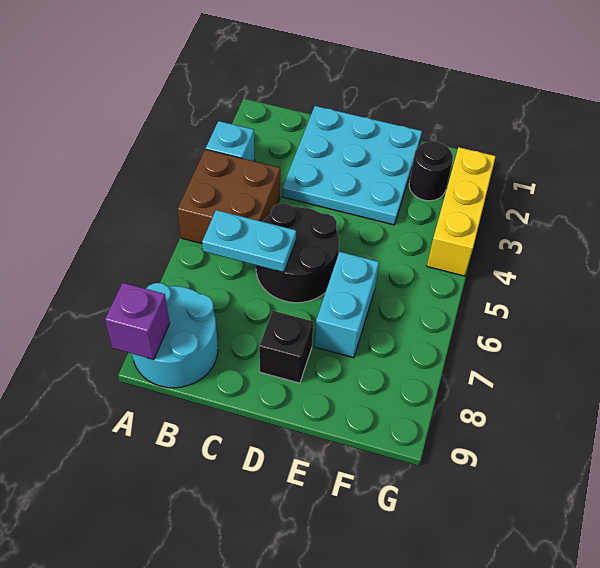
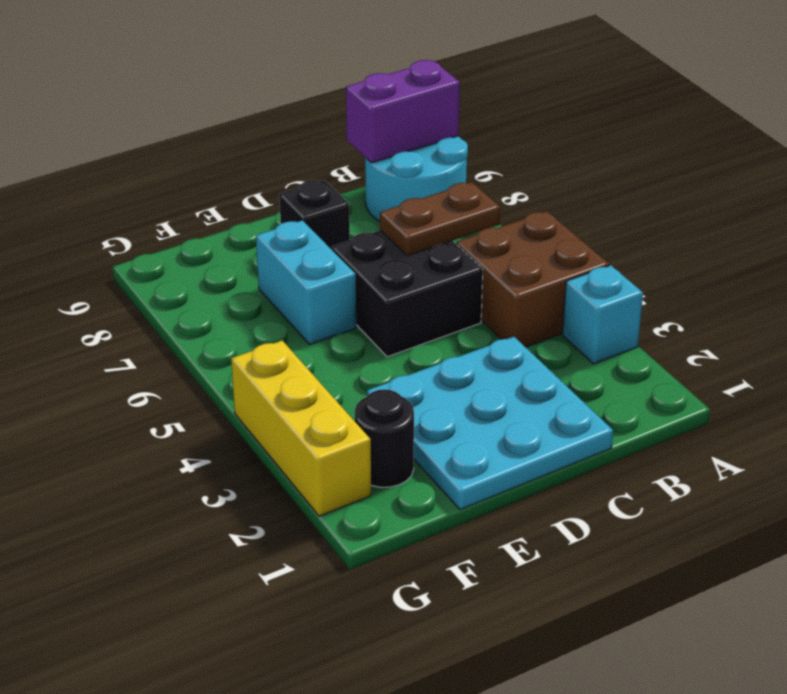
purple 1x1 brick [105,283,170,360] -> purple 1x2 brick [346,60,460,163]
cyan 1x2 plate [202,210,296,272] -> brown 1x2 plate [380,182,500,256]
black 2x2 round brick [256,203,339,303] -> black 2x2 brick [332,230,483,357]

